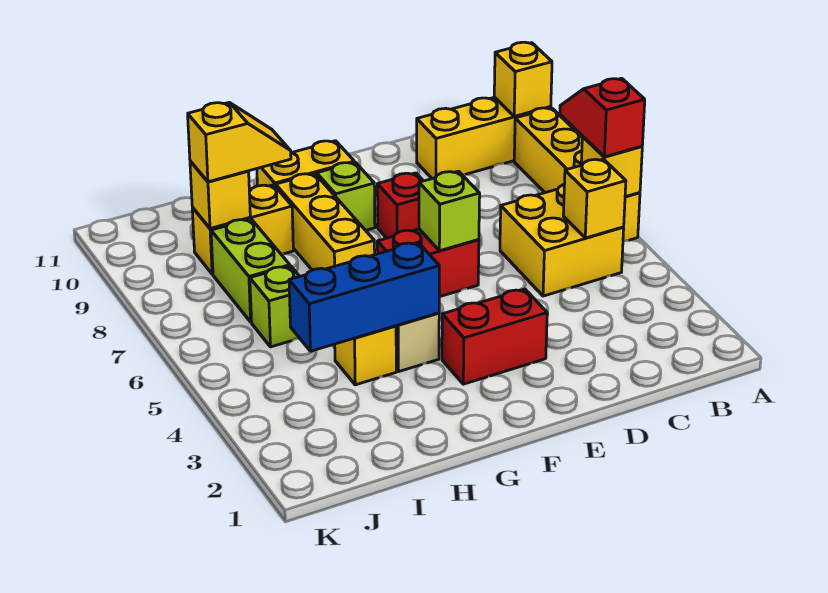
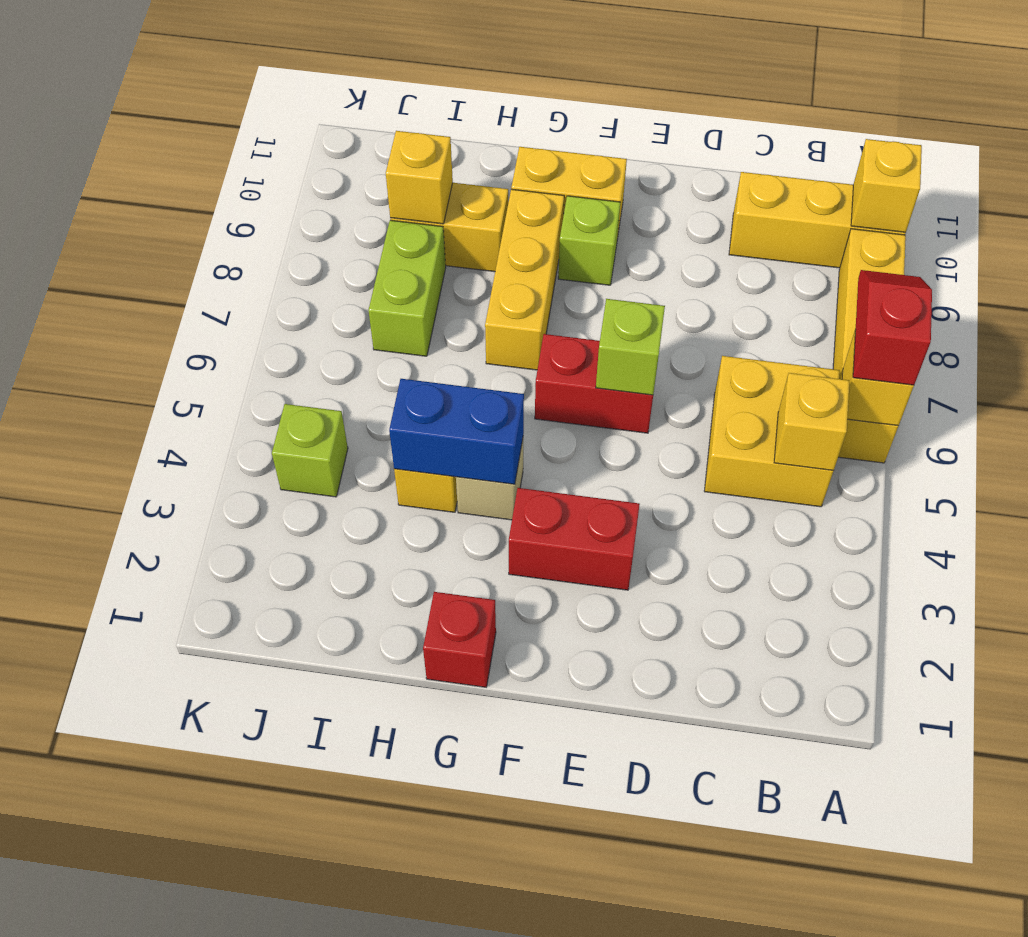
red 1x1 brick [377,173,423,238] -> red 1x1 brick moved to [423,592,496,687]
blue 1x3 brick [289,242,439,351] -> blue 1x2 brick [389,379,524,484]
yellow 1x2 slope [188,103,291,182] -> none
lime 1x1 brick [250,266,300,347] -> lime 1x1 brick moved to [272,404,348,497]

